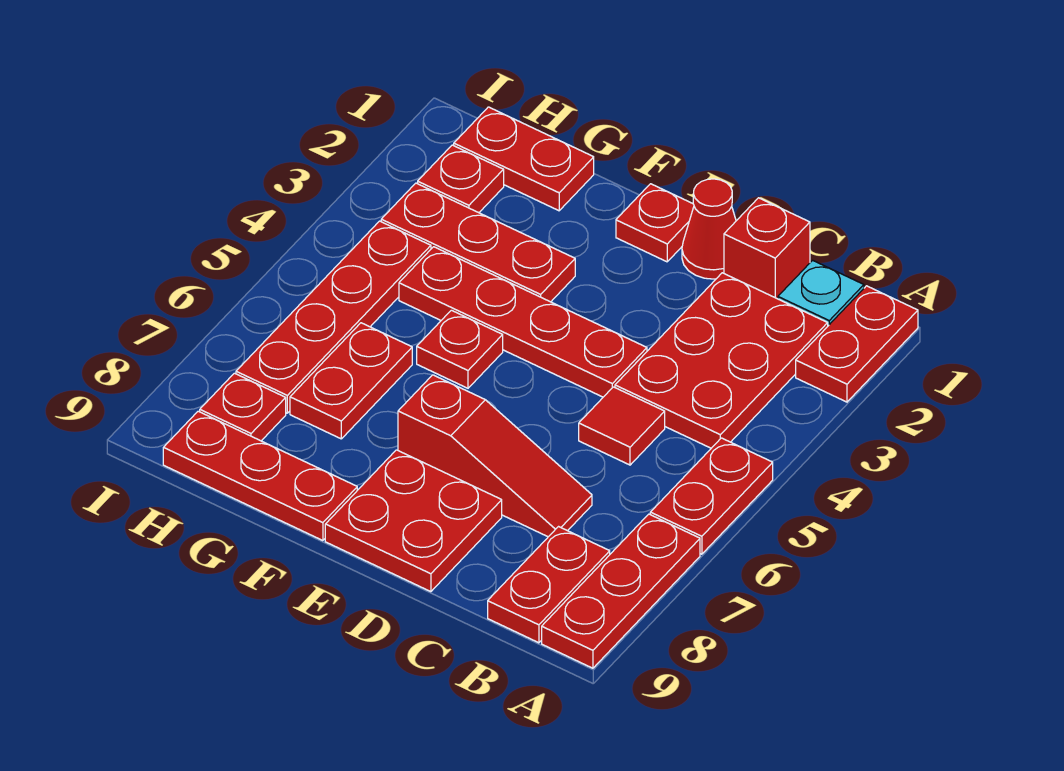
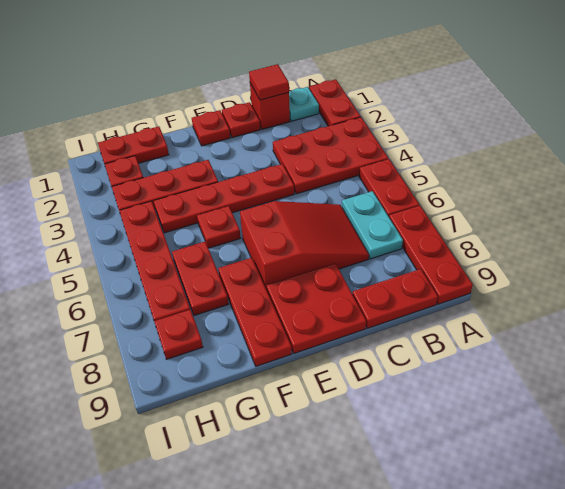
red 2x3 plate [615,273,828,448] -> red 2x3 plate turned to [273,117,388,194]
none -> cyan 1x2 plate [342,191,403,259]
red 1x2 plate [488,527,610,643] -> red 1x2 plate turned to [352,269,438,328]
red 1x1 tile [579,387,665,465] -> red 1x1 tile moved to [249,64,289,100]
red 1x3 slope [398,375,592,537] -> red 2x3 slope [240,201,369,290]
red 1x1 cone [682,179,736,279] -> red 1x1 plate [222,102,260,138]
red 1x3 plate [163,411,357,541] -> red 1x3 plate turned to [218,258,292,366]

